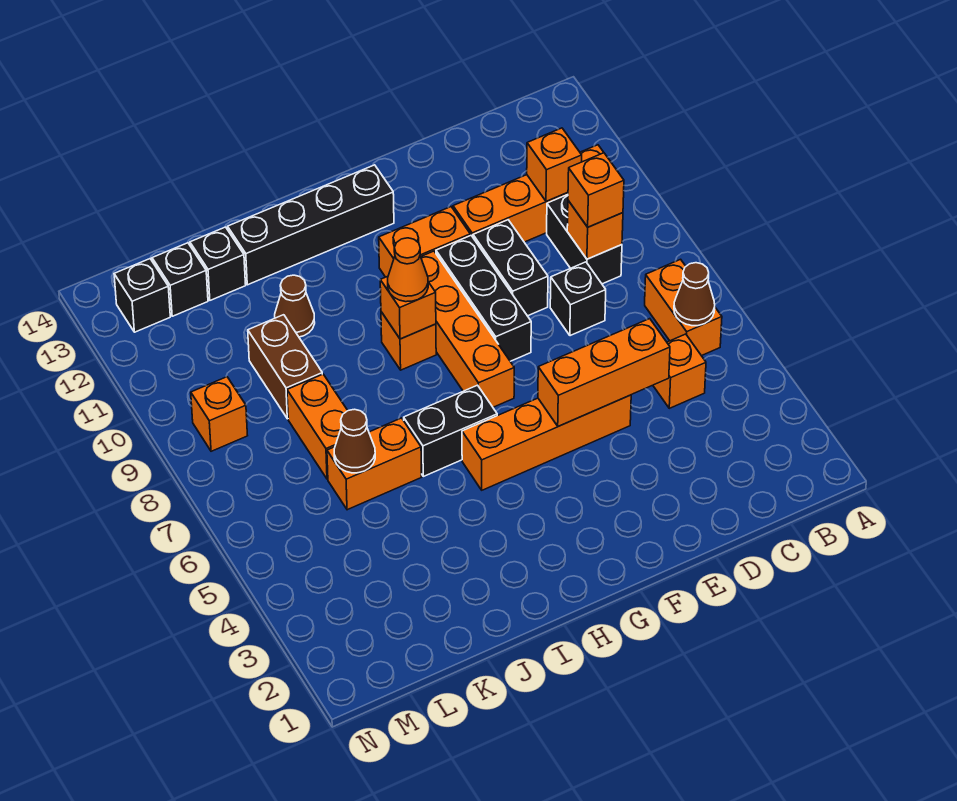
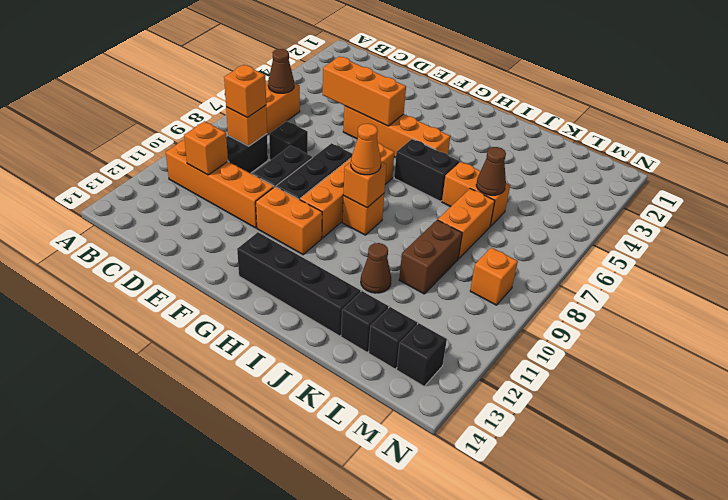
orange 1x1 brick [653,334,706,408] -> none

